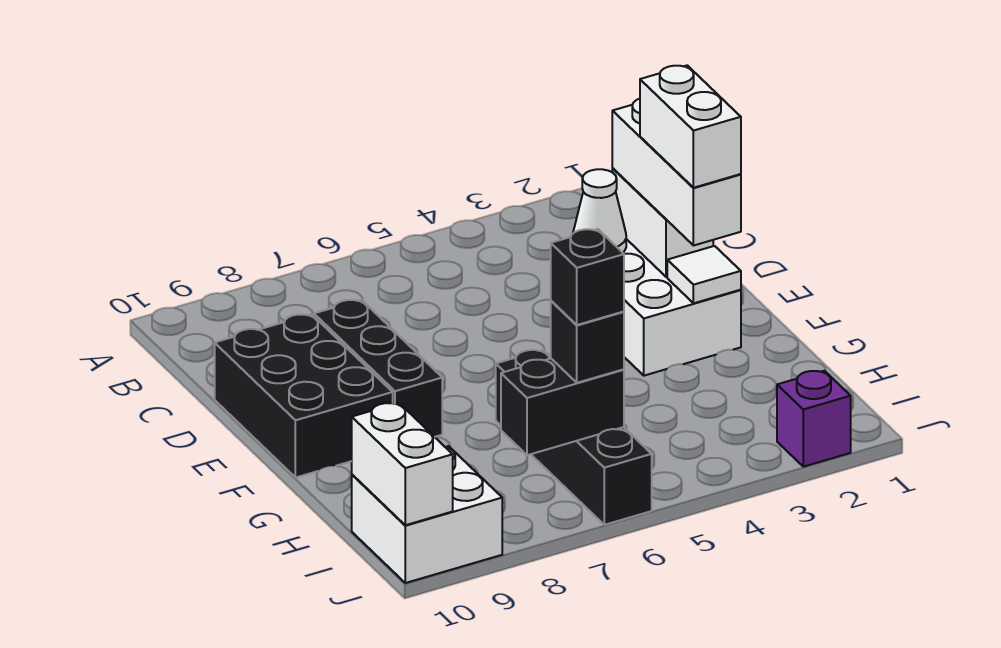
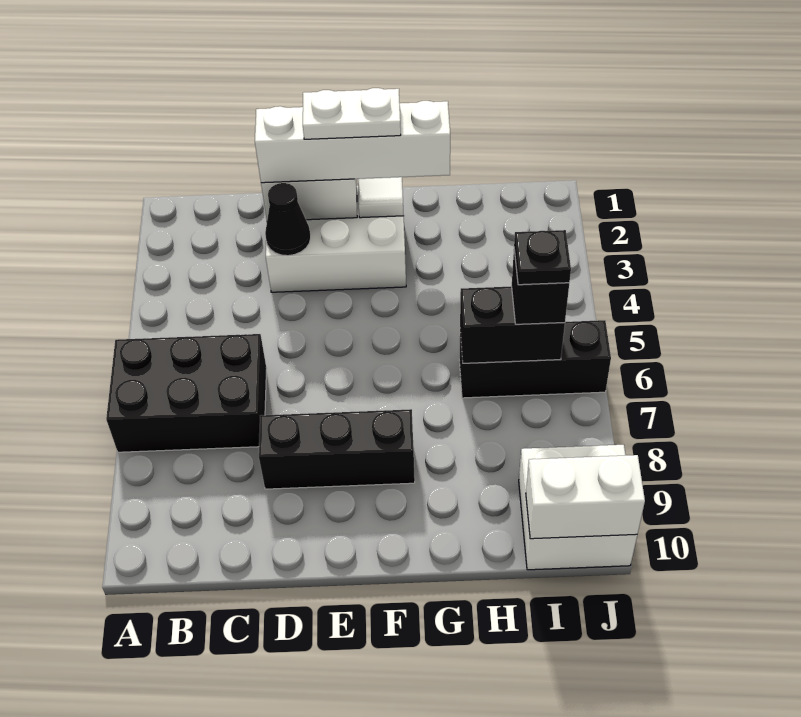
white 1x3 brick [612,99,741,246] -> white 1x4 brick [255,101,450,183]
white 1x1 cone [573,169,626,253] -> black 1x1 cone [265,183,311,256]
black 2x3 brick [215,314,393,478] -> black 2x3 brick moved to [106,334,267,452]
white 1x2 brick [640,65,741,188] -> white 1x2 plate [303,88,401,139]
black 1x4 brick [496,350,652,525] -> black 1x3 brick [459,320,611,398]
black 1x2 brick [501,359,624,455] -> black 1x2 brick turned to [460,286,565,363]
black 1x1 brick [551,229,624,325] -> black 1x1 plate [514,230,571,285]
purple 1x1 brick [777,371,851,467] -> none

